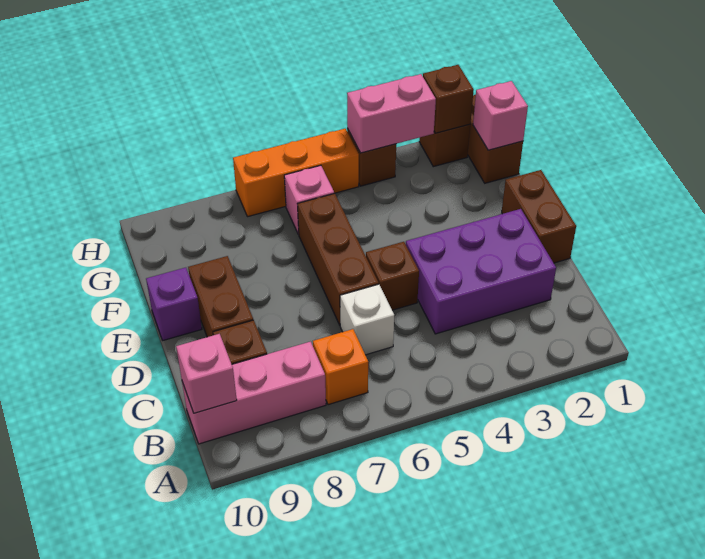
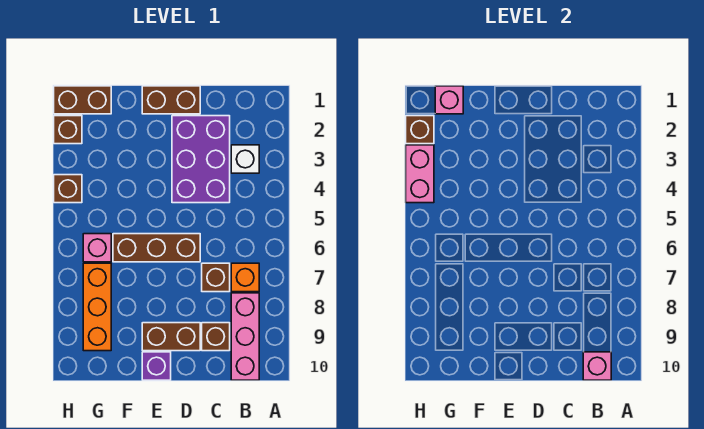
white 1x1 brick [340,284,394,355] -> white 1x1 brick moved to [231,145,259,173]
brown 1x1 brick [366,242,419,310] -> brown 1x1 brick moved to [202,263,230,292]
orange 1x3 brick [233,129,359,217] -> orange 1x3 brick moved to [83,263,111,351]

